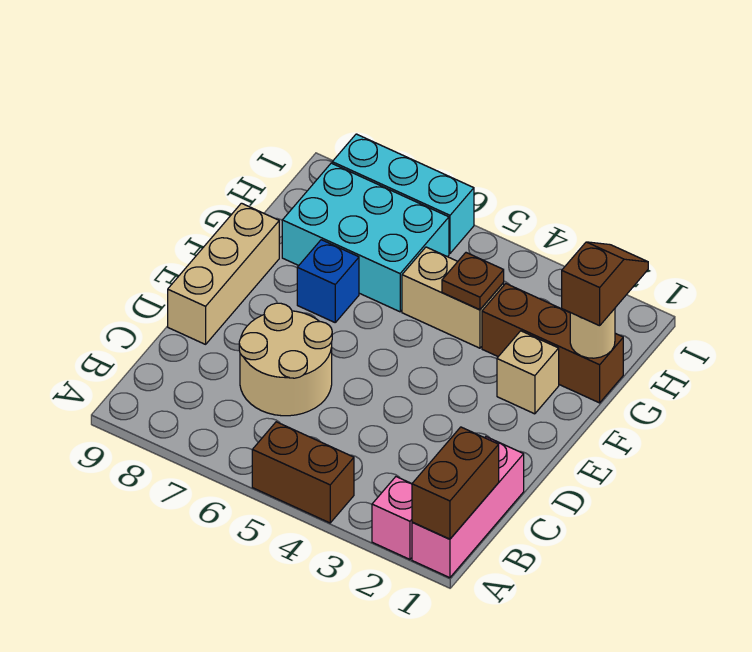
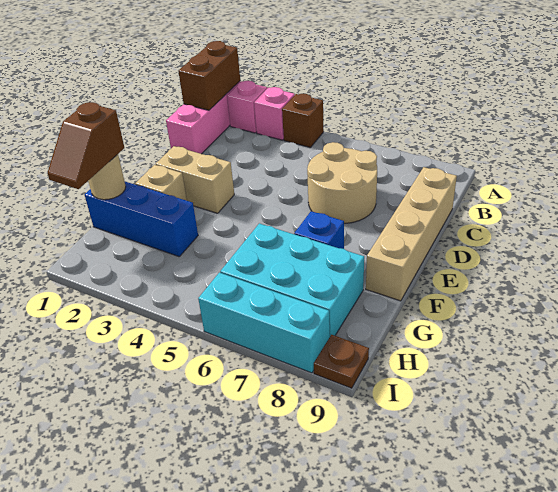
none -> pink 1x1 brick [254,87,295,140]
brown 1x2 brick [252,422,354,523] -> brown 1x1 brick [282,94,324,147]
tan 1x3 brick [168,203,279,344] -> tan 1x4 brick [366,167,457,301]
brown 1x3 brick [482,284,623,403] -> blue 1x3 brick [85,182,198,256]
tan 1x2 brick [402,247,504,348] -> tan 1x2 brick moved to [156,146,234,213]
brown 1x1 plate [442,253,504,310] -> brown 1x1 plate moved to [314,335,369,388]

